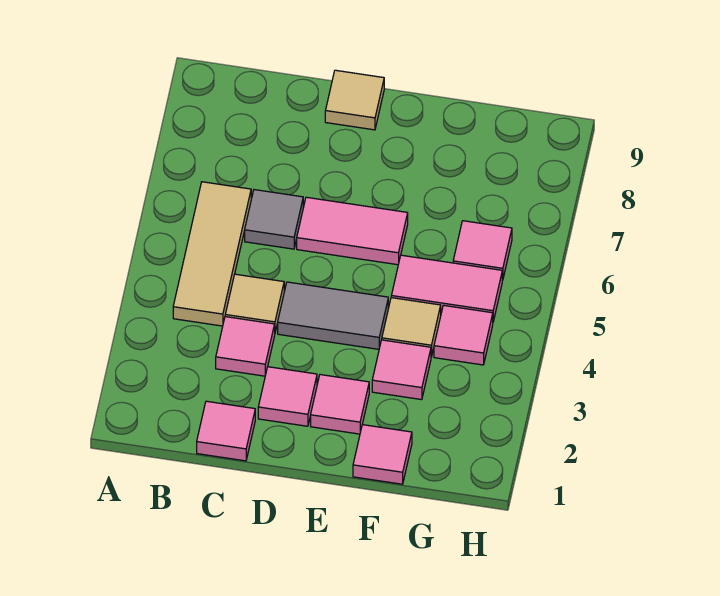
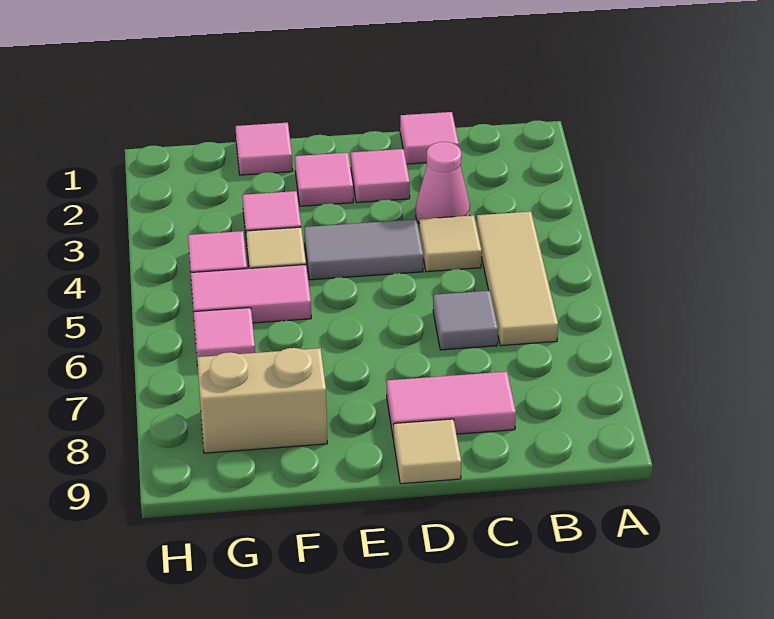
pink 1x1 tile [216,317,275,376] -> pink 1x1 cone [416,142,470,223]
pink 1x2 tile [297,197,408,265] -> pink 1x2 tile moved to [387,372,516,439]
none -> tan 1x2 brick [197,348,327,453]

